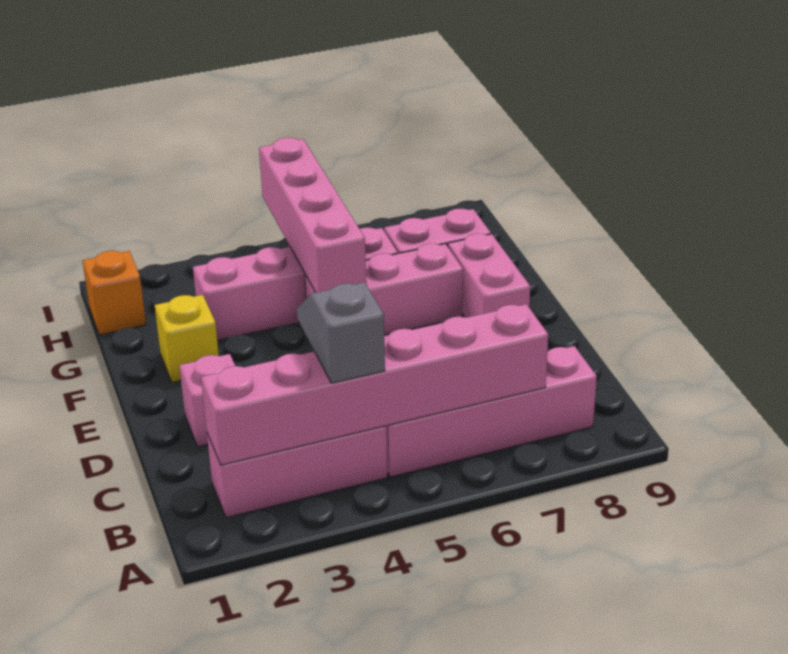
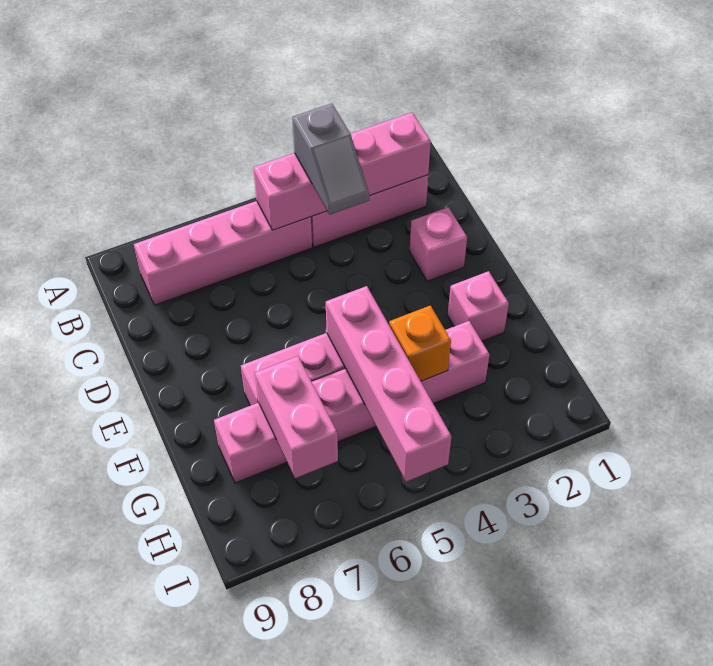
pink 1x6 brick [201,304,548,465] -> pink 1x4 brick [253,113,431,230]
pink 1x2 brick [448,234,530,318] -> pink 1x2 brick moved to [255,356,338,478]
yellow 1x1 brick [155,295,219,383] -> pink 1x1 brick [448,271,509,341]
orange 1x1 brick [82,251,146,335] -> orange 1x1 brick moved to [389,306,451,381]

